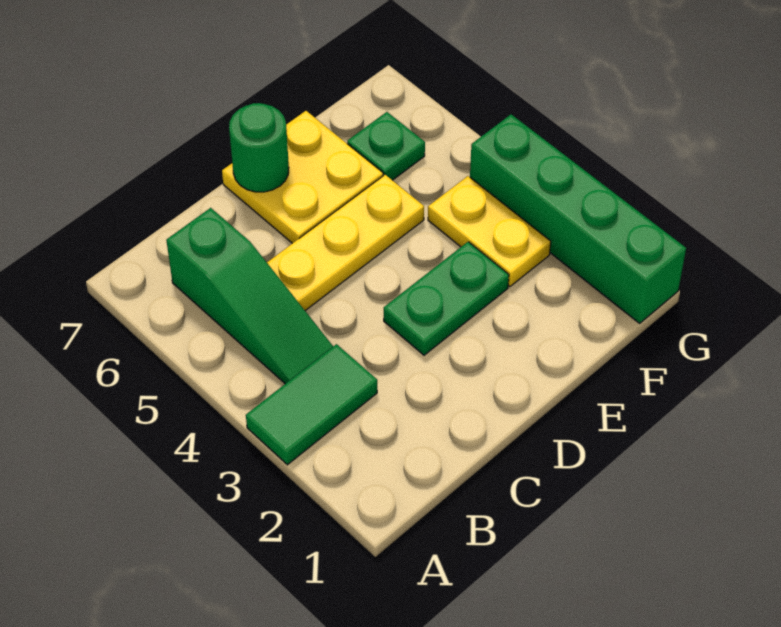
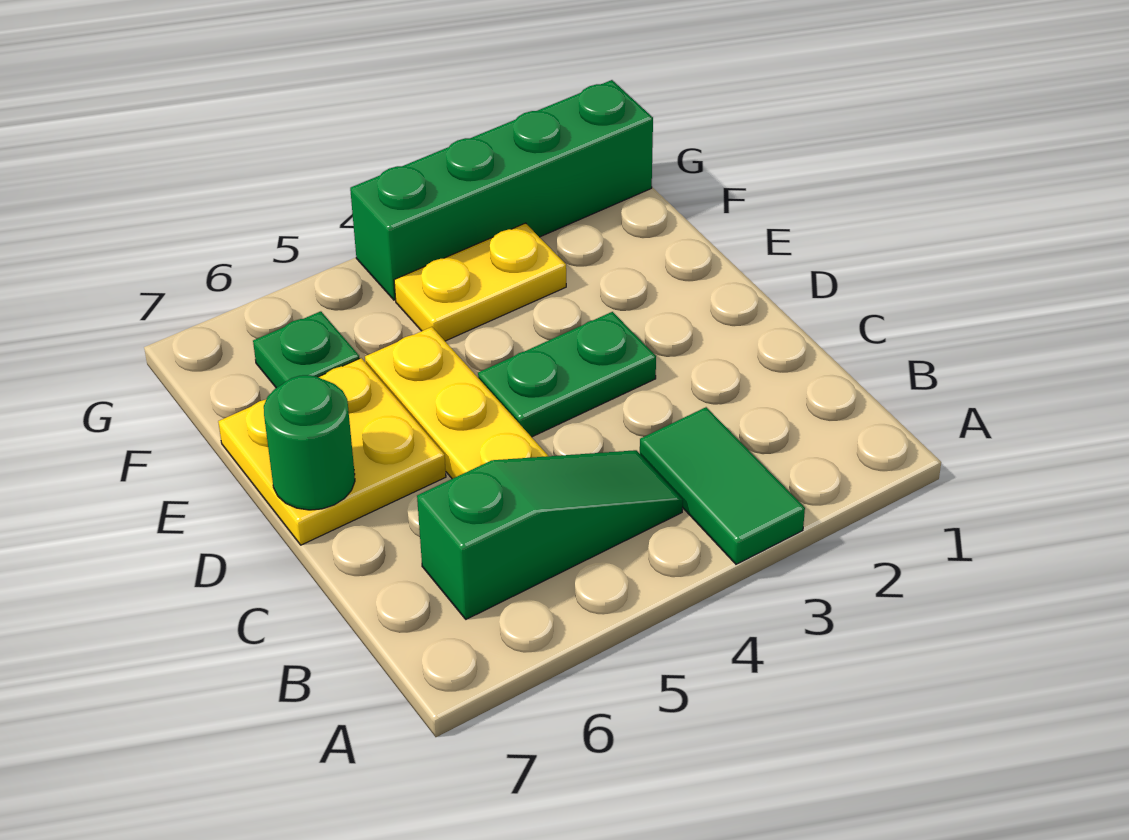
green 1x2 plate [384,242,509,355] -> green 1x2 plate turned to [478,312,656,437]

